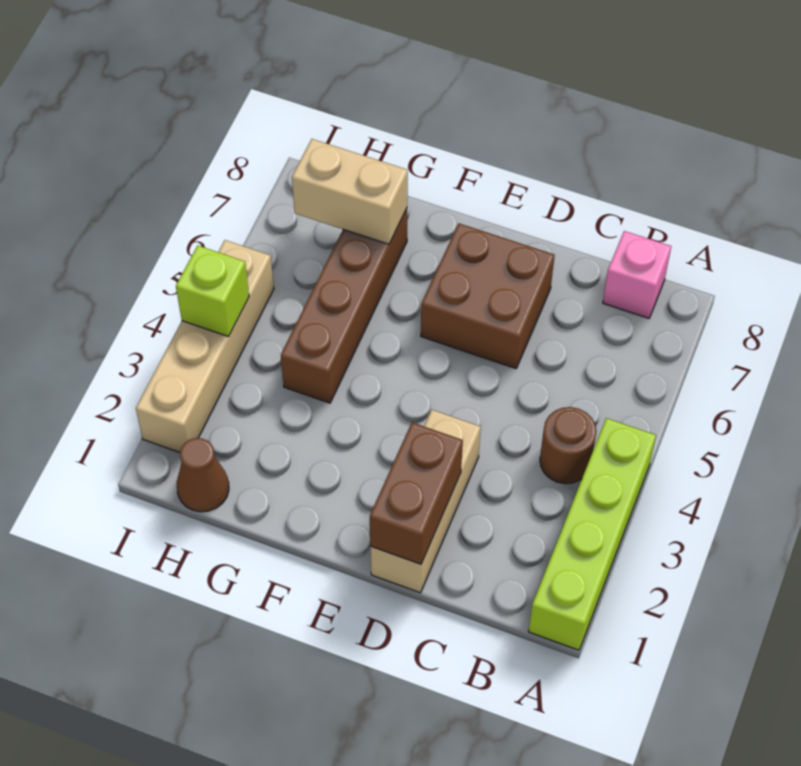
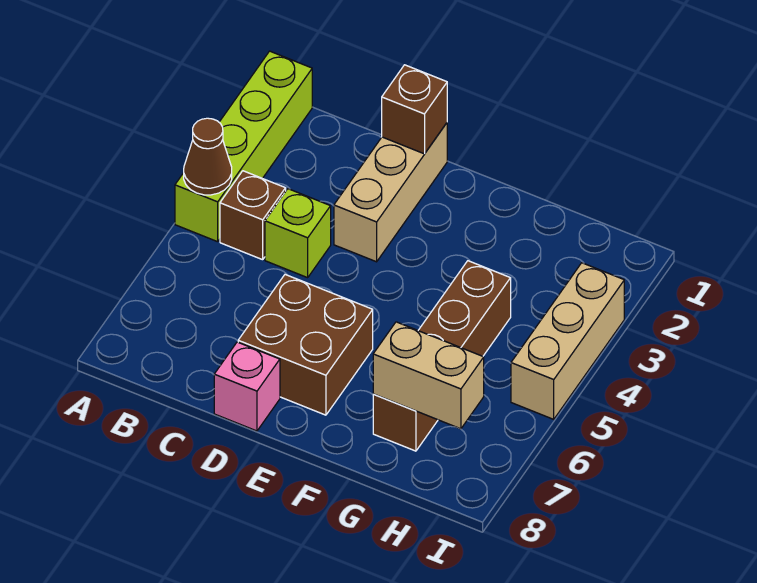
brown 1x1 round brick [540,407,596,484] -> brown 1x1 brick [220,171,286,260]
pink 1x1 brick [603,231,671,318] -> pink 1x1 brick moved to [214,342,280,431]
brown 1x2 brick [370,423,463,564] -> brown 1x1 brick [382,65,447,154]
brown 1x1 cone [177,438,229,512] -> brown 1x1 cone moved to [184,118,232,195]
tan 1x4 brick [136,240,274,452] -> tan 1x3 brick [511,263,624,419]
lime 1x1 brick [176,246,249,336] -> lime 1x1 brick moved to [265,189,331,278]

